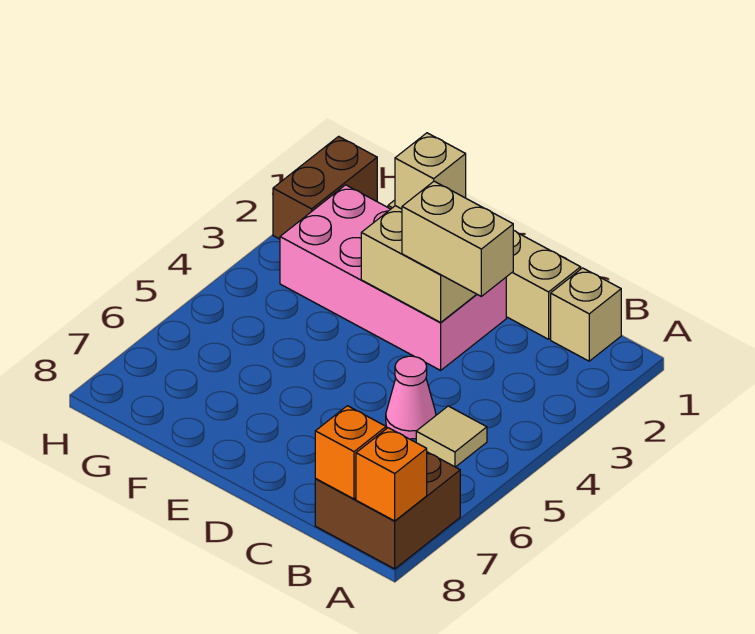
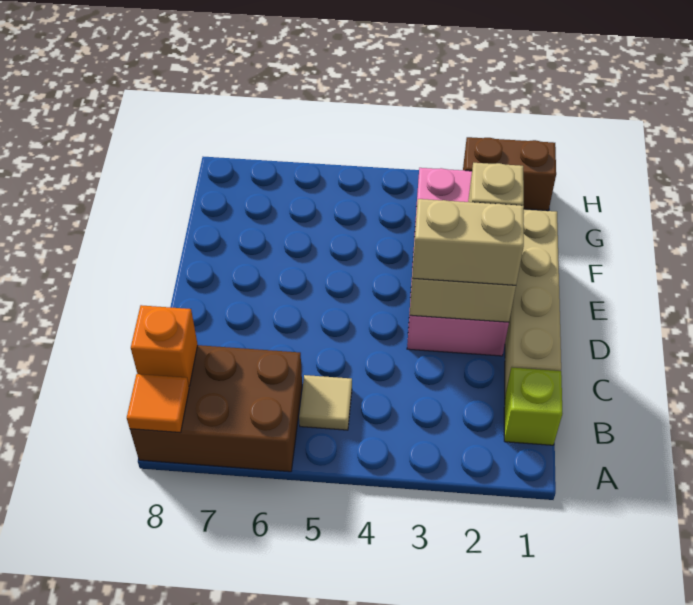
brown 2x2 brick [315,452,460,569] -> brown 2x3 brick [130,345,302,472]
orange 1x1 brick [356,428,427,521] -> orange 1x1 tile [127,374,189,433]
tan 1x1 brick [551,268,621,361] -> lime 1x1 brick [504,368,563,445]
tan 1x2 brick [402,181,513,296] -> tan 1x2 brick turned to [412,199,524,285]
pink 1x1 cone [386,356,436,439] -> none

